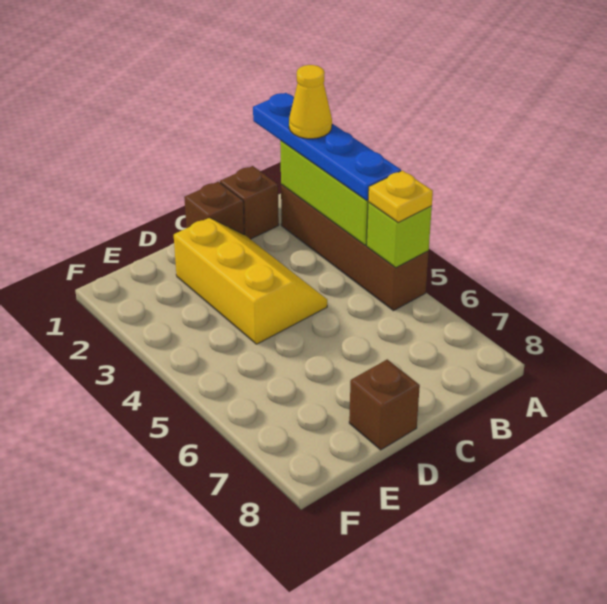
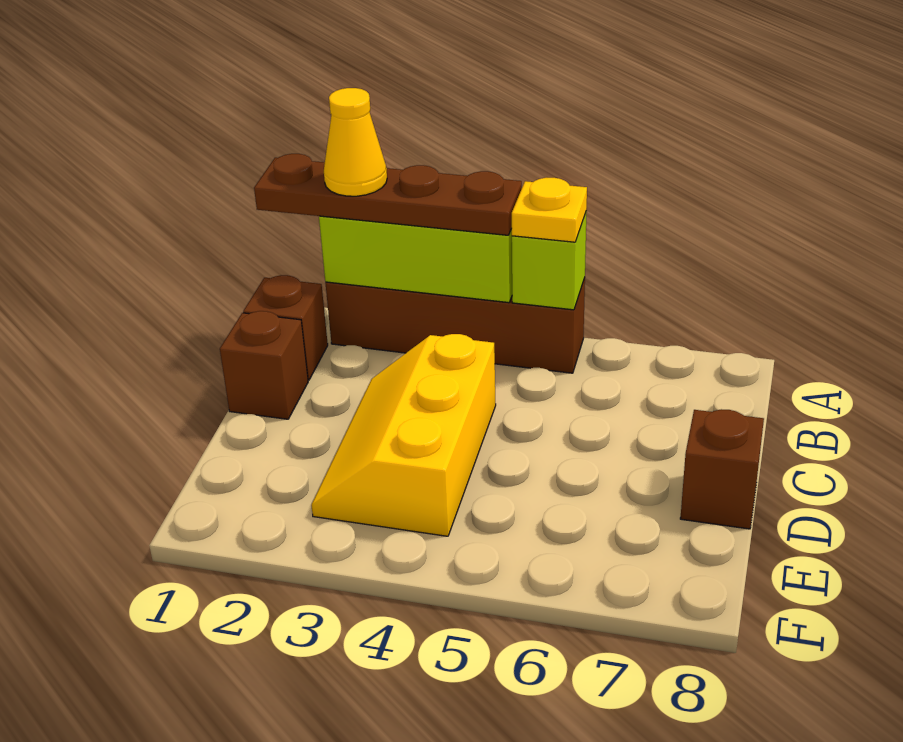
blue 1x4 plate [253,93,401,201] -> brown 1x4 plate [254,154,522,235]
yellow 2x3 slope [174,218,327,344] -> yellow 2x3 slope turned to [311,334,496,536]

